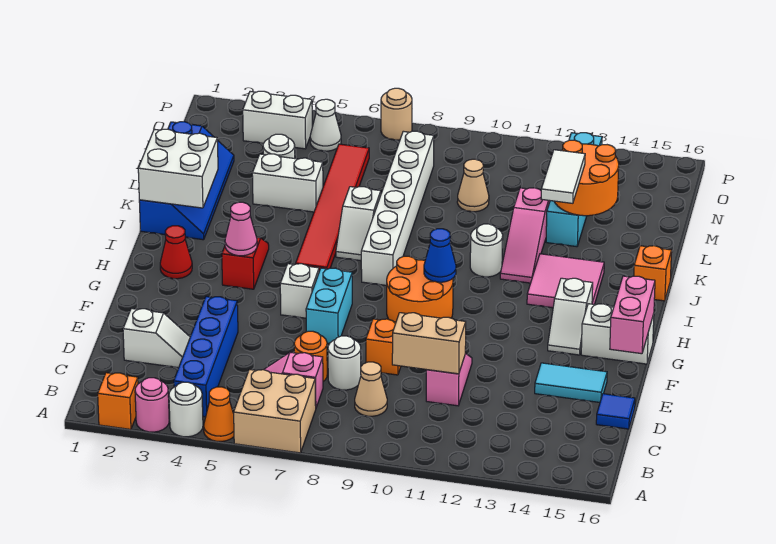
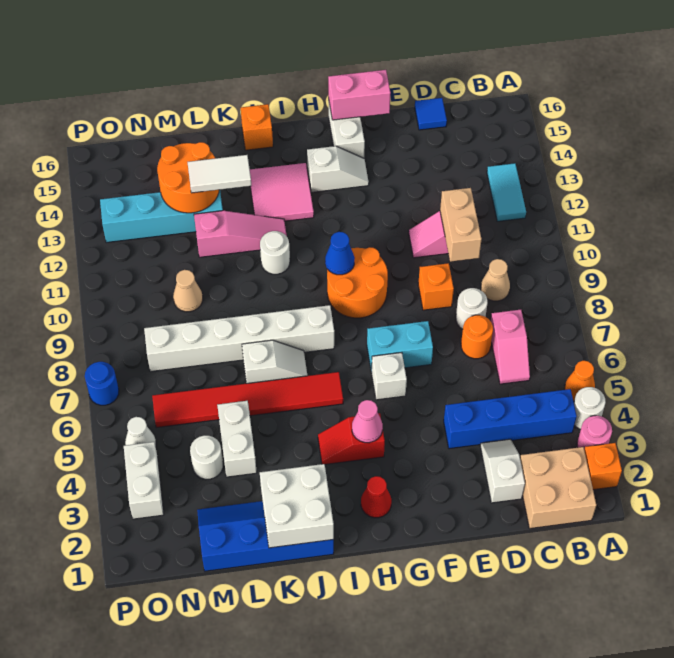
tan 2x2 brick [234,370,316,453] -> tan 2x2 brick moved to [520,447,596,528]
cyan 1x2 tile [535,363,607,402] -> cyan 1x2 tile moved to [487,163,526,221]
tan 1x1 round brick [381,88,412,140] -> blue 1x1 round brick [85,362,119,405]

